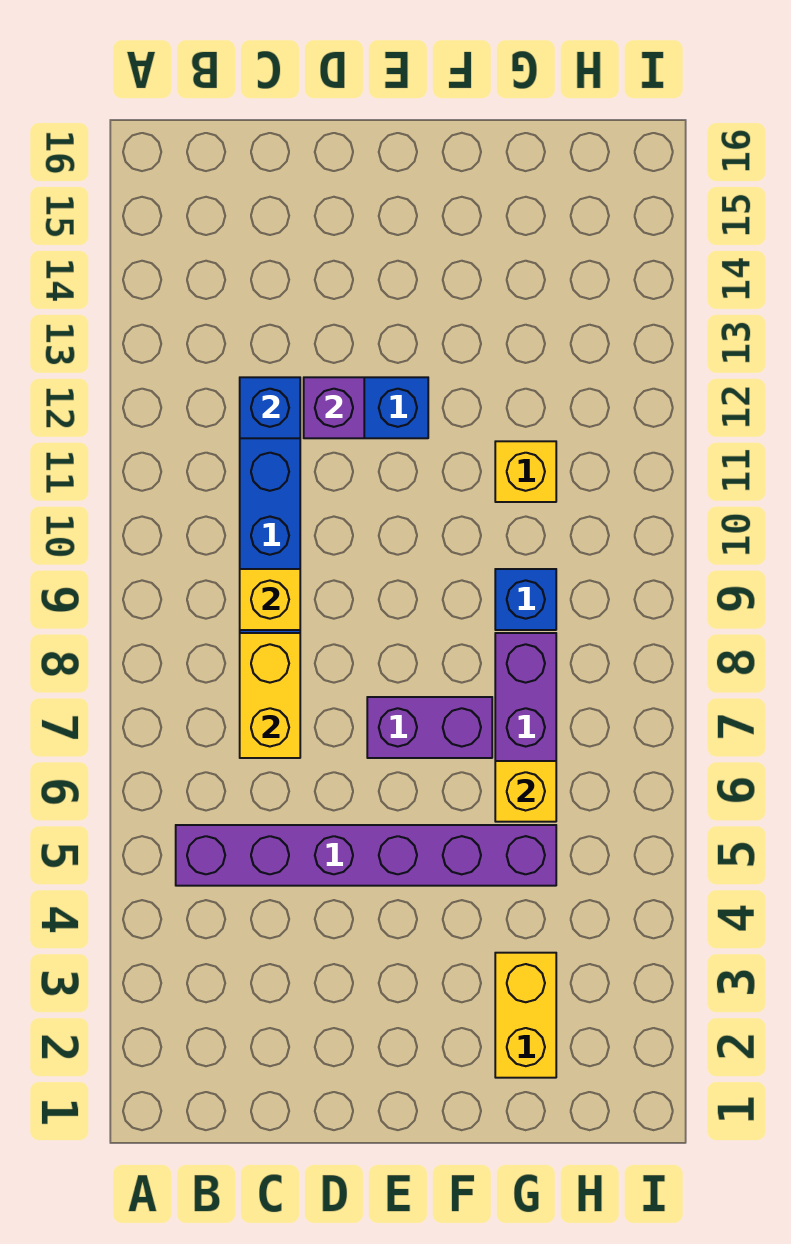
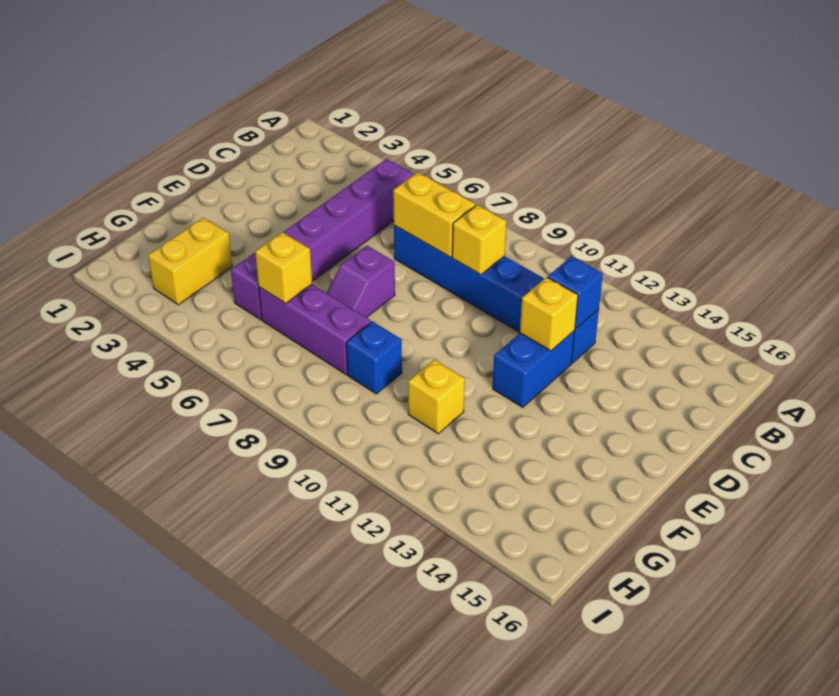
purple 1x1 brick [304,377,364,438] -> yellow 1x1 brick [520,277,578,351]
purple 1x2 brick [367,697,492,758] -> purple 1x2 slope [327,246,395,318]
yellow 1x2 brick [495,953,556,1078] -> yellow 1x2 brick turned to [148,218,232,305]

